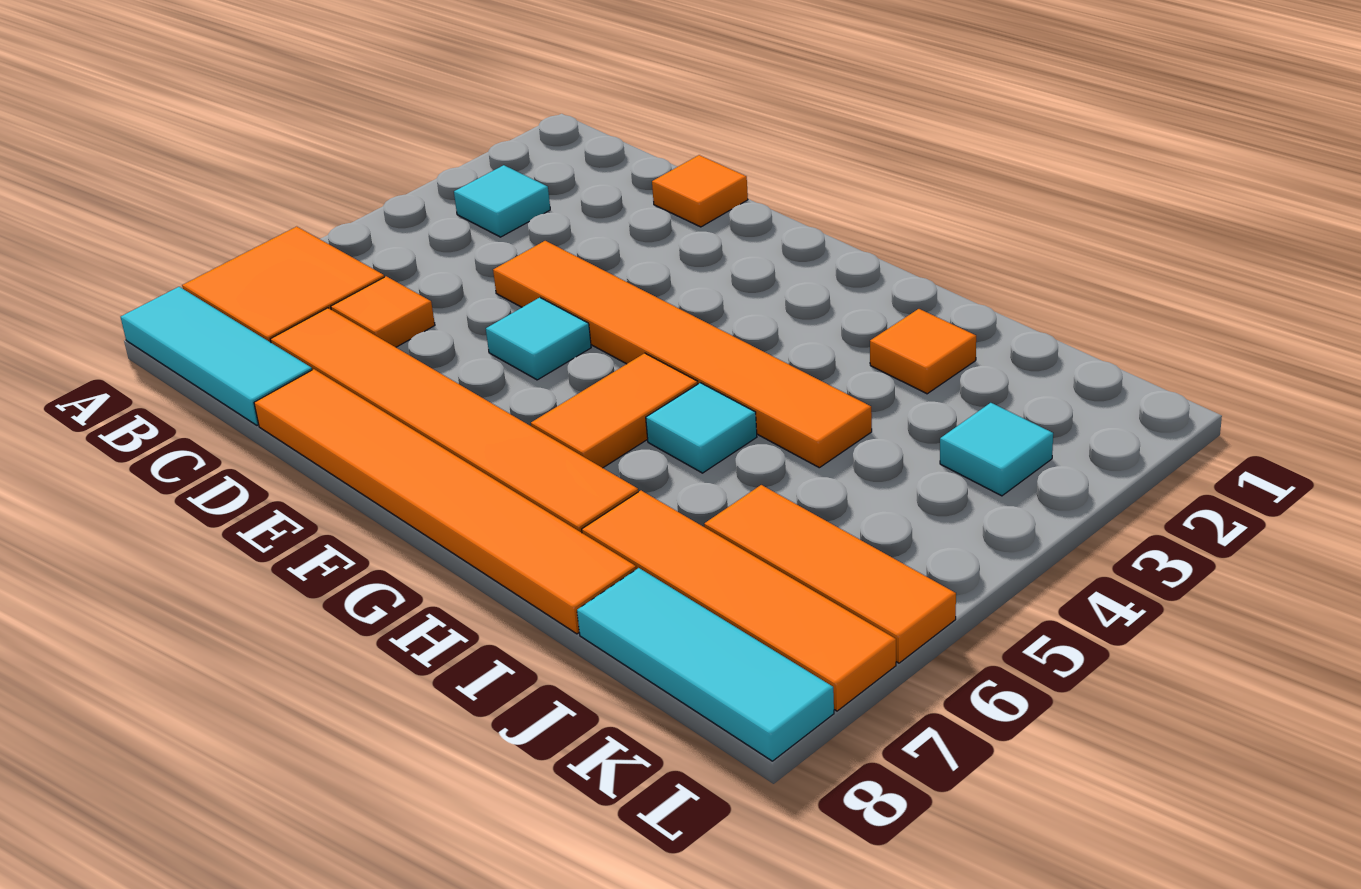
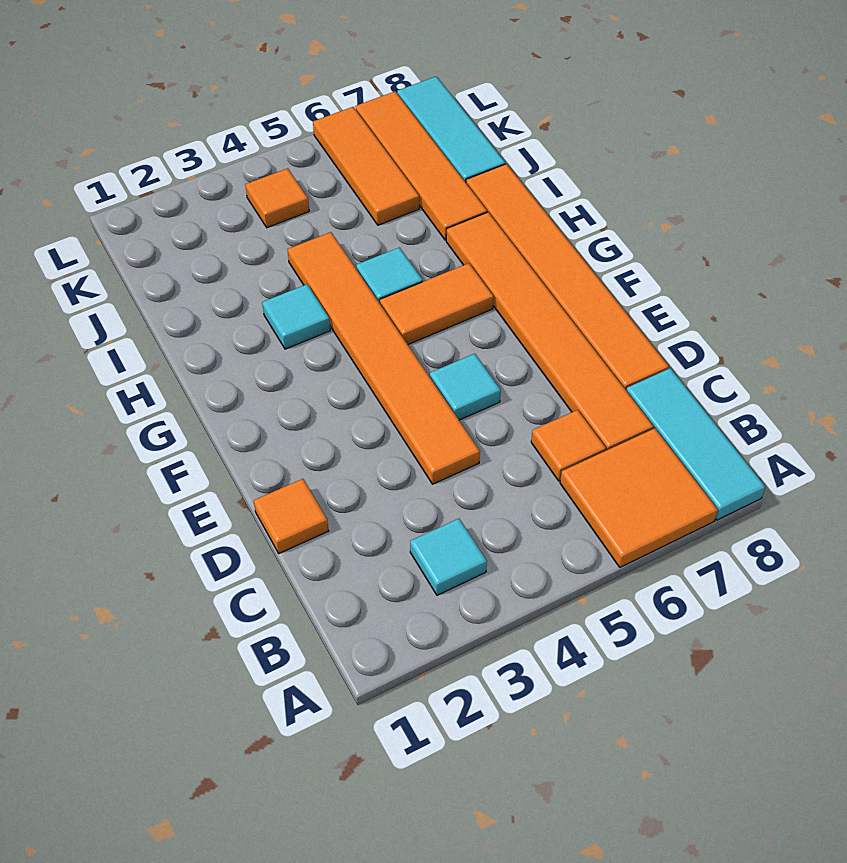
orange 1x1 tile [870,309,976,394] -> orange 1x1 tile moved to [245,168,309,228]
cyan 1x1 tile [940,403,1053,496] -> cyan 1x1 tile moved to [262,284,330,349]

